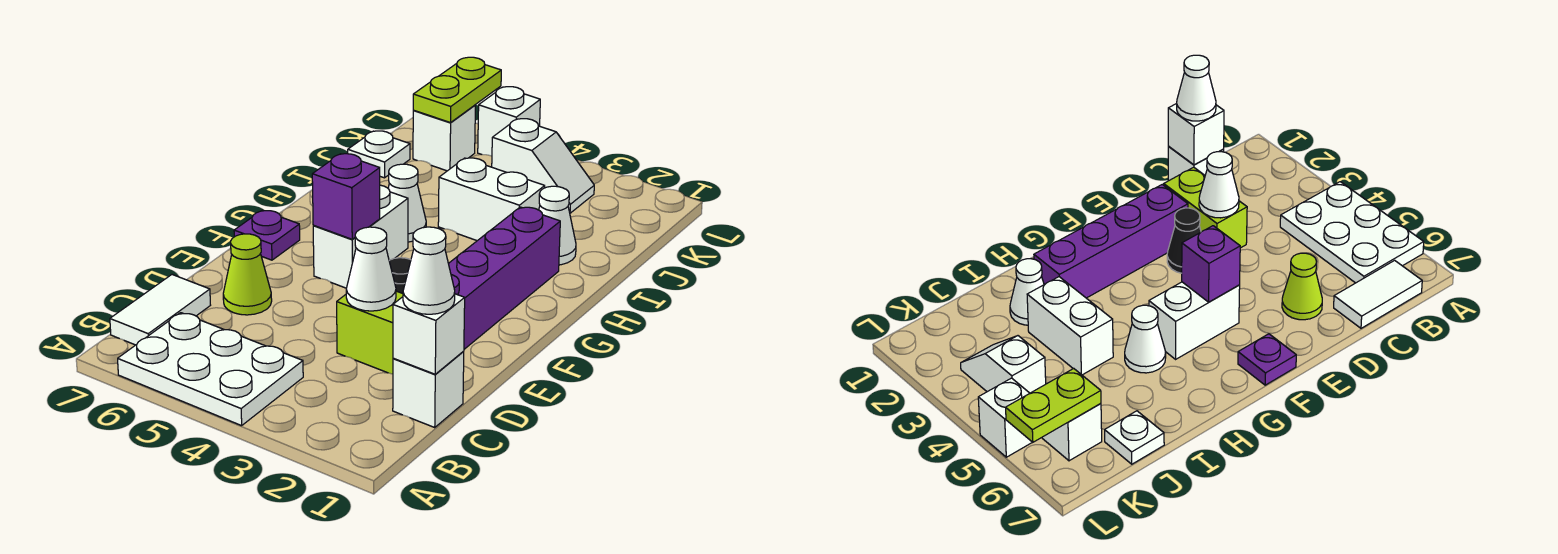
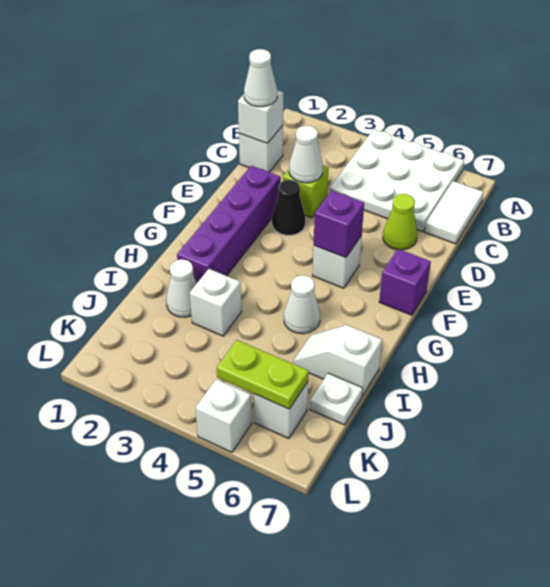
white 2x3 plate [118,313,303,426] -> white 3x3 plate [330,129,464,232]
lime 1x2 brick [337,291,403,374] -> lime 1x1 brick [283,165,329,218]
white 1x2 brick [313,185,408,288] -> white 1x1 brick [312,236,362,288]
purple 1x1 plate [234,210,300,260] -> purple 1x1 brick [379,249,431,315]
white 1x2 brick [438,158,545,241] -> white 1x1 brick [190,269,242,336]
white 1x2 slope [492,119,594,213] -> white 1x2 slope moved to [293,325,382,396]
lime 1x2 plate [413,57,501,123] -> lime 1x2 plate turned to [217,340,309,409]

